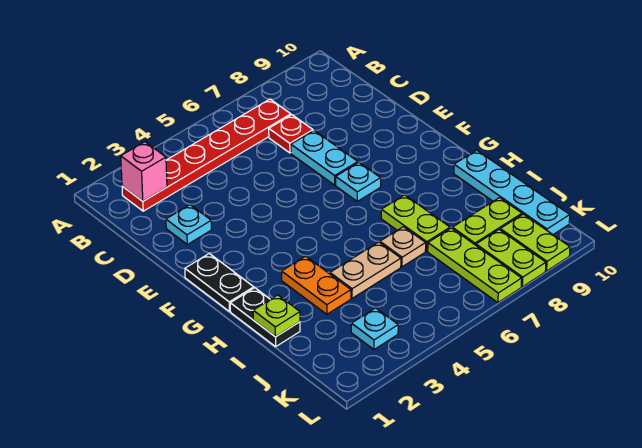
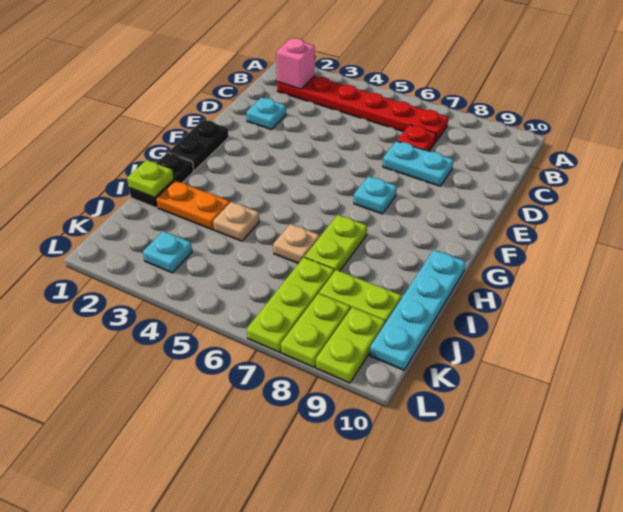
cyan 1x2 plate [291,131,358,185] -> cyan 1x2 plate turned to [383,141,453,186]
orange 1x2 plate [282,256,351,314] -> orange 1x2 plate turned to [156,181,230,230]
tan 1x2 plate [330,242,401,298] -> tan 1x1 plate [213,202,259,241]

